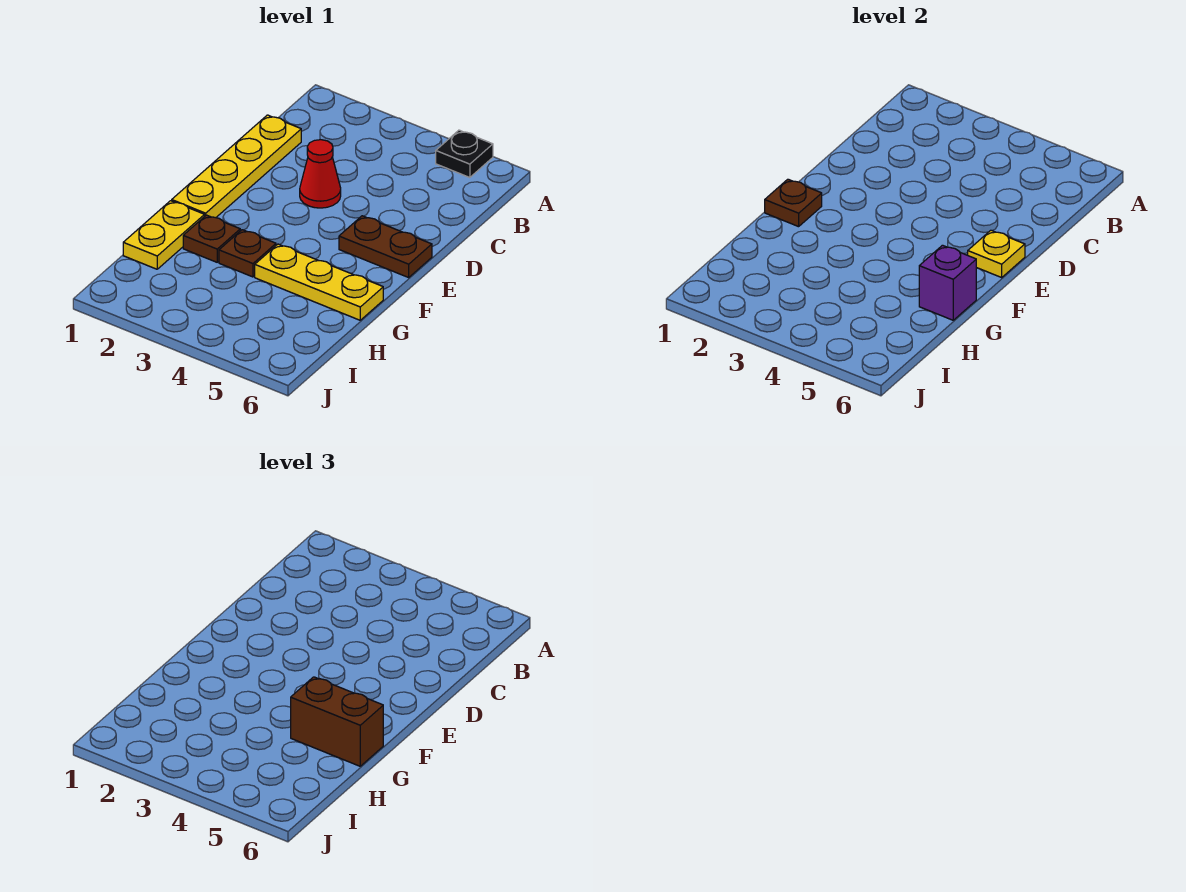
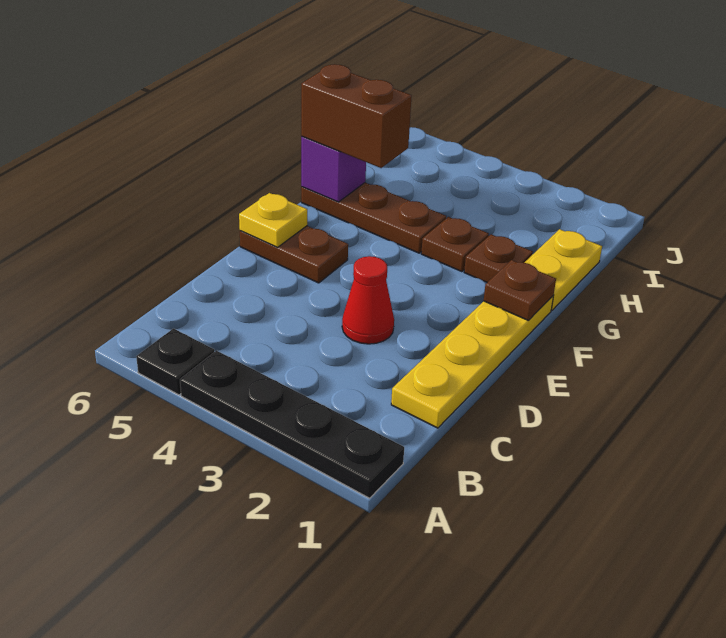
none -> black 1x4 plate [180,351,404,498]
yellow 1x3 plate [255,244,383,320] -> brown 1x3 plate [301,183,446,253]

